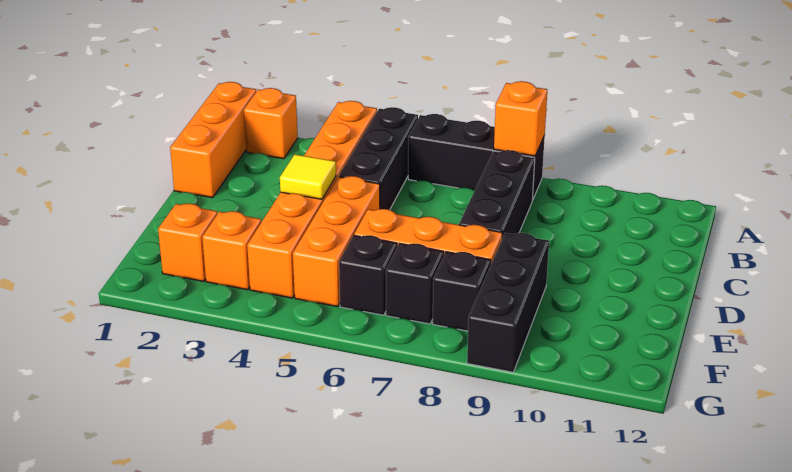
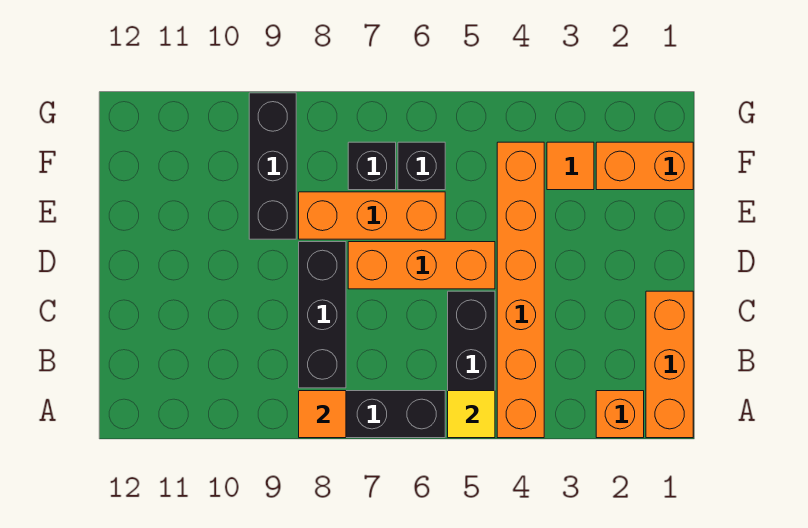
orange 1x1 brick [494,81,547,156] -> orange 1x1 tile [299,391,346,438]
yellow 1x1 tile [280,154,336,199] -> yellow 1x1 tile moved to [448,391,495,438]
orange 1x3 brick [293,176,380,307] -> orange 1x3 brick turned to [348,242,495,289]
orange 1x1 brick [158,203,217,281] -> orange 1x2 brick [596,142,693,190]
orange 1x1 brick [202,211,261,290] -> orange 1x1 tile [547,142,594,190]
black 1x1 brick [433,252,491,331] -> none

